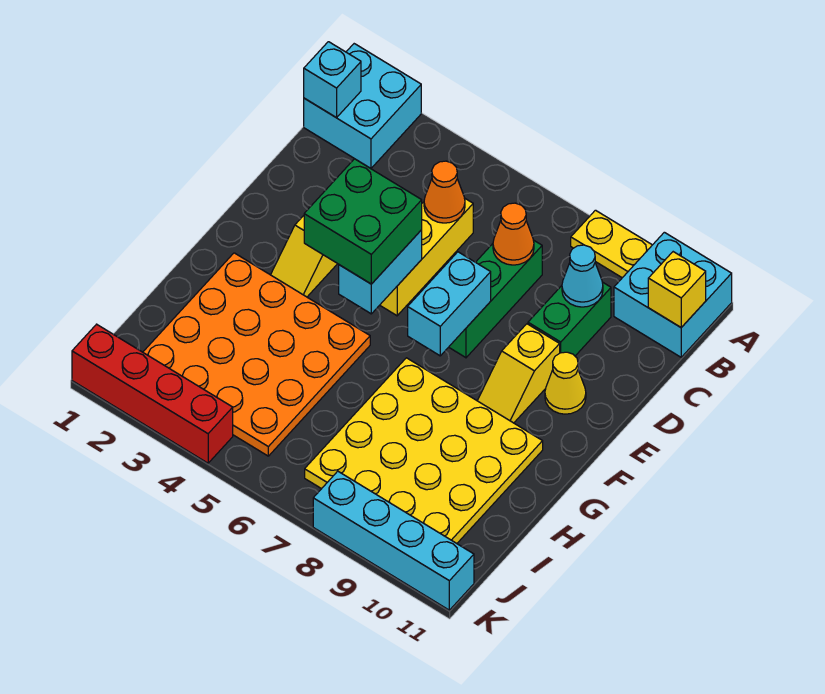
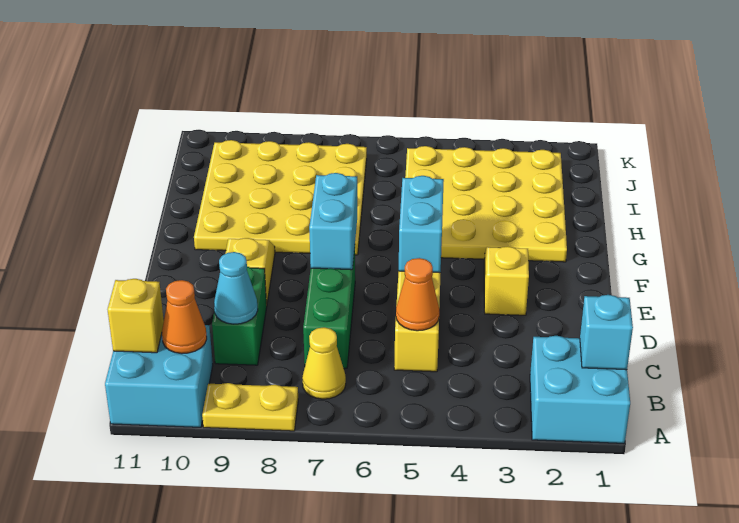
orange 1x1 cone [493,203,534,265] -> orange 1x1 cone moved to [162,280,207,354]
green 2x2 brick [304,159,422,284] -> none
yellow 1x1 cone [545,352,586,414] -> yellow 1x1 cone moved to [302,327,346,399]
orange 4x4 plate [143,253,370,456] -> yellow 4x4 plate [405,146,567,262]
red 1x4 brick [72,324,233,463] -> none
cyan 1x4 brick [313,471,474,610] -> none

